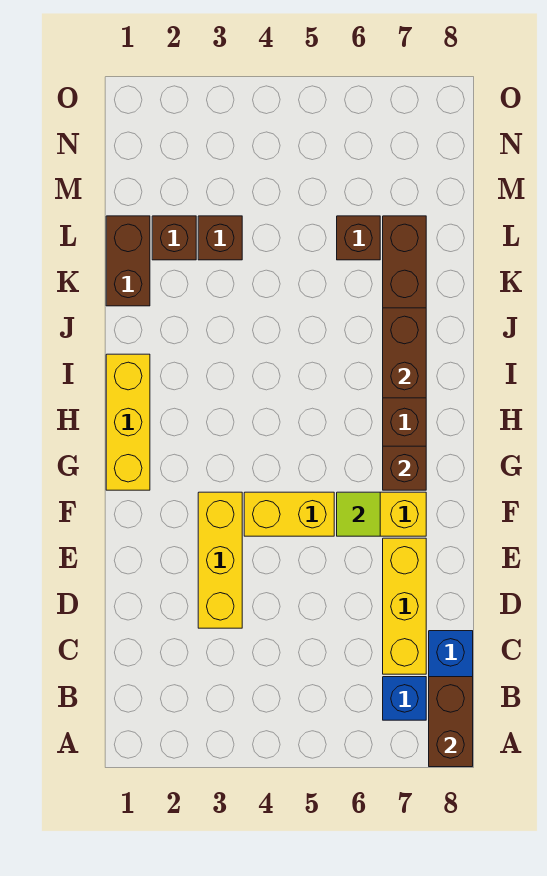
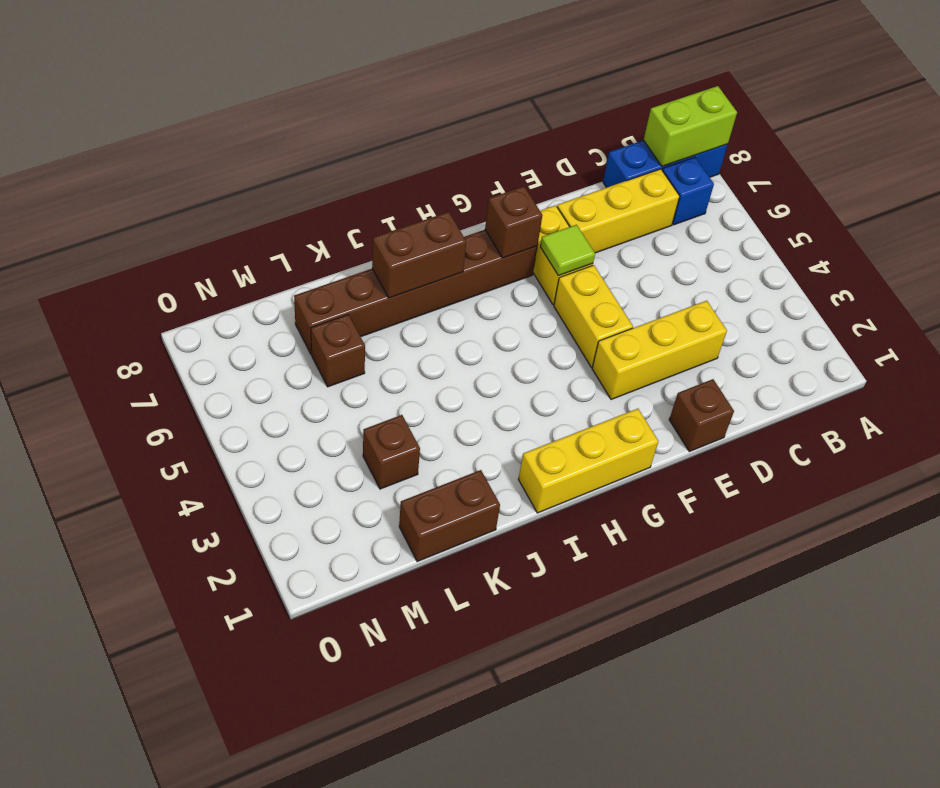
brown 1x2 brick [429,677,473,767] -> lime 1x2 brick [644,86,737,166]
brown 1x1 brick [152,216,196,260] -> brown 1x1 brick moved to [669,379,734,451]

